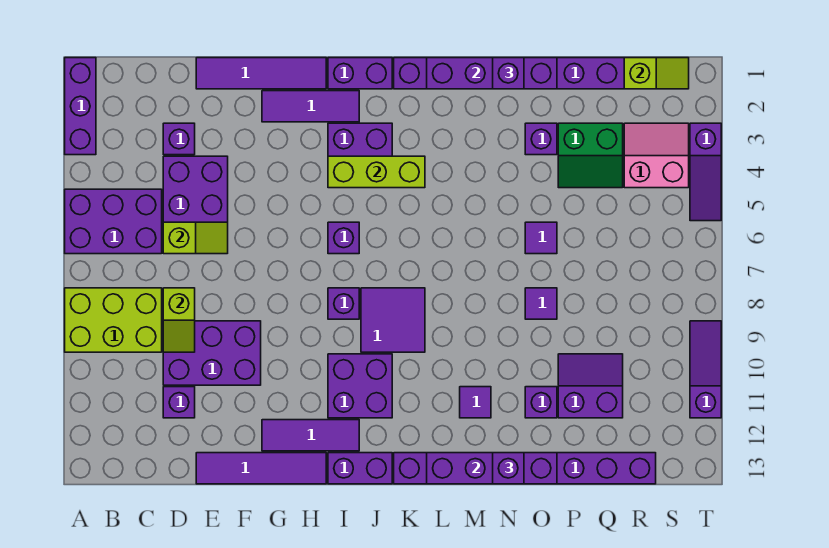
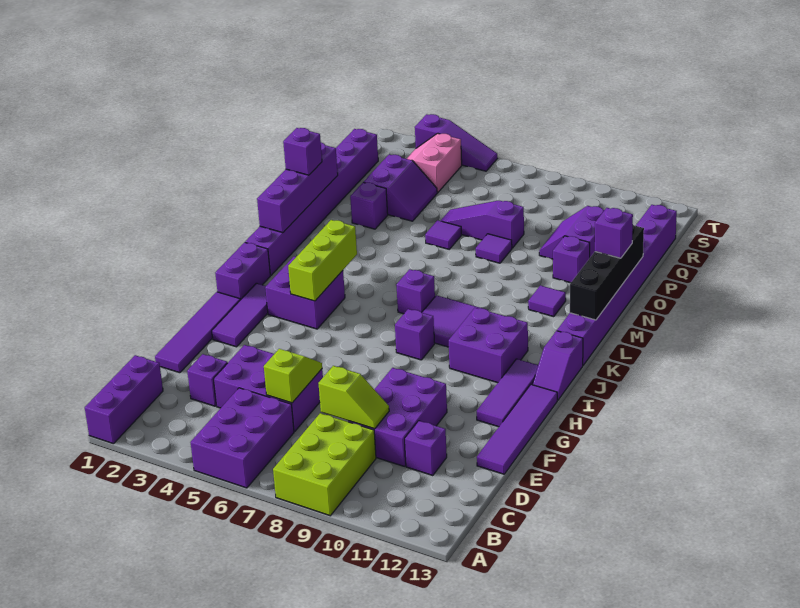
purple 1x3 brick [65,58,96,155] -> purple 1x3 brick turned to [85,355,163,444]
purple 1x1 brick [328,222,359,254] -> purple 1x1 brick moved to [396,269,435,314]
purple 1x2 brick [328,453,392,484] -> purple 1x2 slope [532,331,583,400]
purple 1x4 brick [427,453,557,484] -> black 1x4 brick [570,225,644,320]
green 2x2 slope [558,123,623,188] -> purple 2x2 slope [364,154,437,221]
lime 1x2 slope [624,58,689,89] -> none
purple 1x3 slope [690,321,721,418] -> purple 1x3 slope moved to [441,200,524,248]

